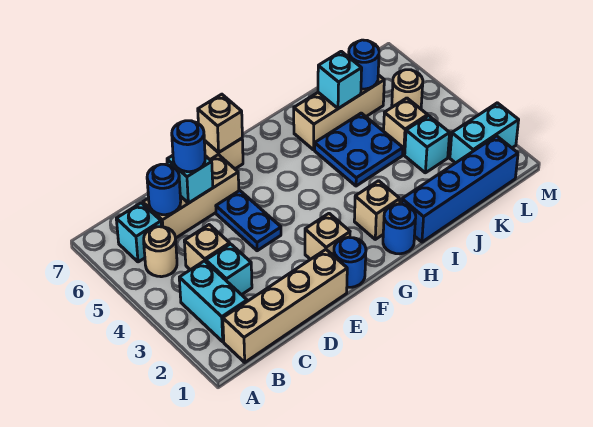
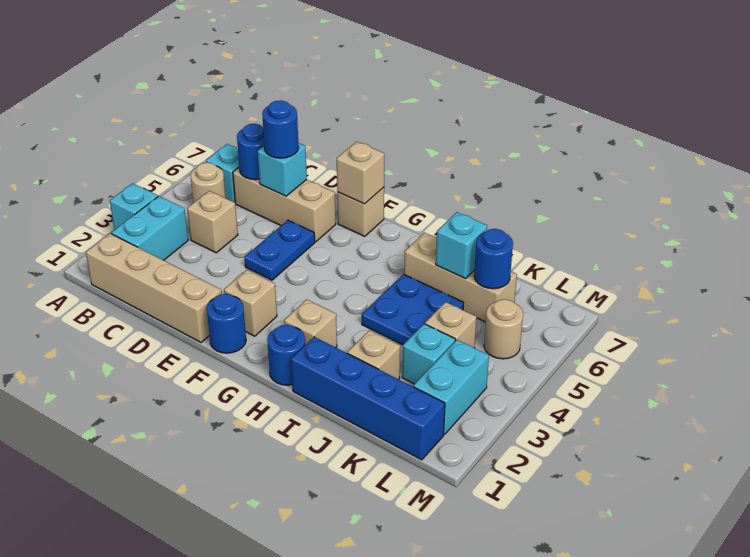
cyan 1x1 brick [206,244,252,295] -> cyan 1x1 brick moved to [110,183,158,230]
none -> tan 1x1 brick [347,330,400,379]
cyan 1x2 brick [450,103,519,163] -> cyan 1x2 brick turned to [413,340,489,435]

